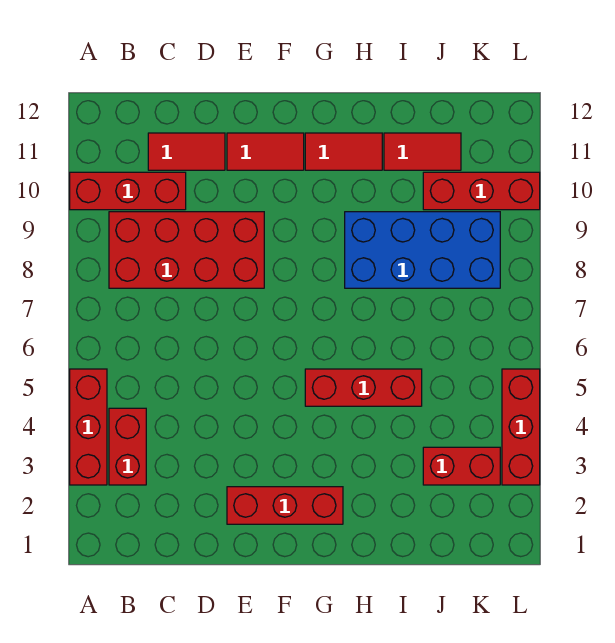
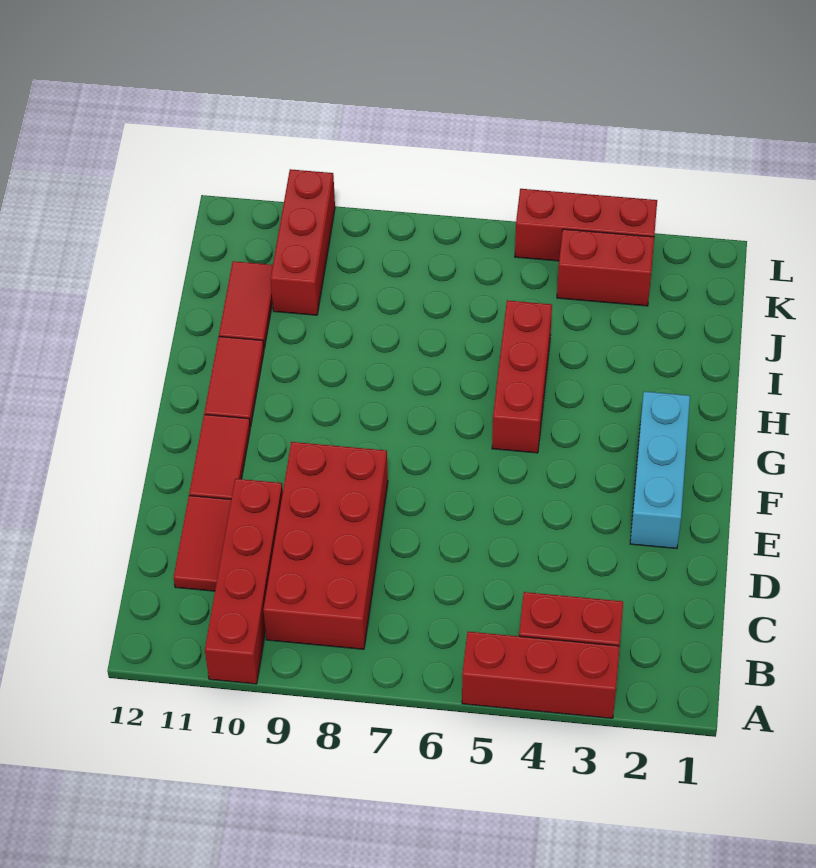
red 1x3 brick [70,172,186,210] -> red 1x4 brick [205,479,283,684]
red 1x3 brick [227,487,343,524] -> cyan 1x3 brick [630,391,690,548]
blue 2x4 brick [345,212,500,288] -> none
red 1x2 brick [423,447,500,485] -> red 1x2 brick turned to [557,229,654,306]

